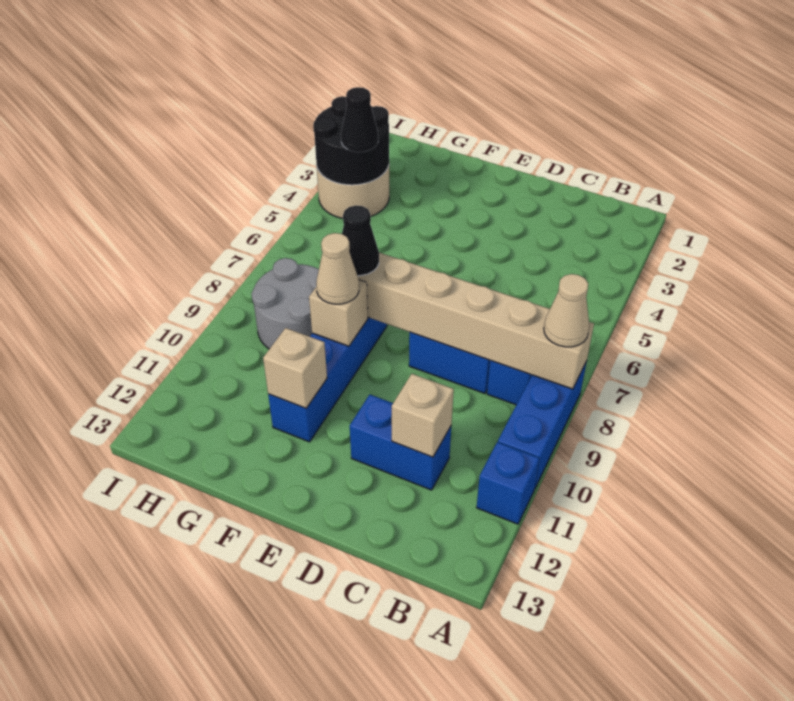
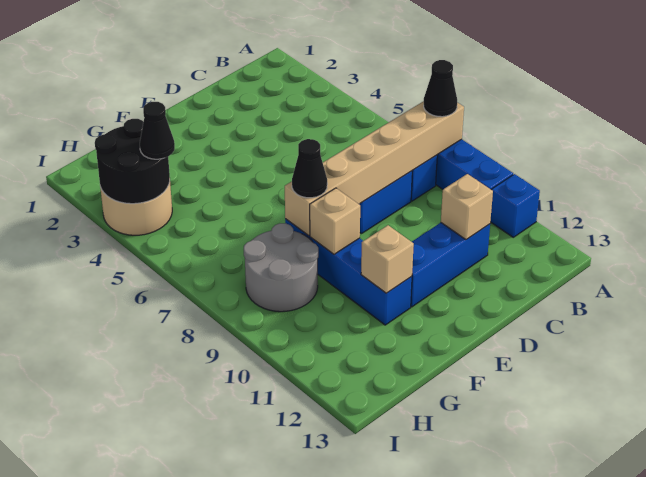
tan 1x1 cone [544,274,589,347] -> black 1x1 cone [424,60,457,117]
blue 1x2 brick [350,395,451,490] -> blue 1x3 brick [411,223,490,307]
tan 1x1 cone [316,233,359,304] -> none

